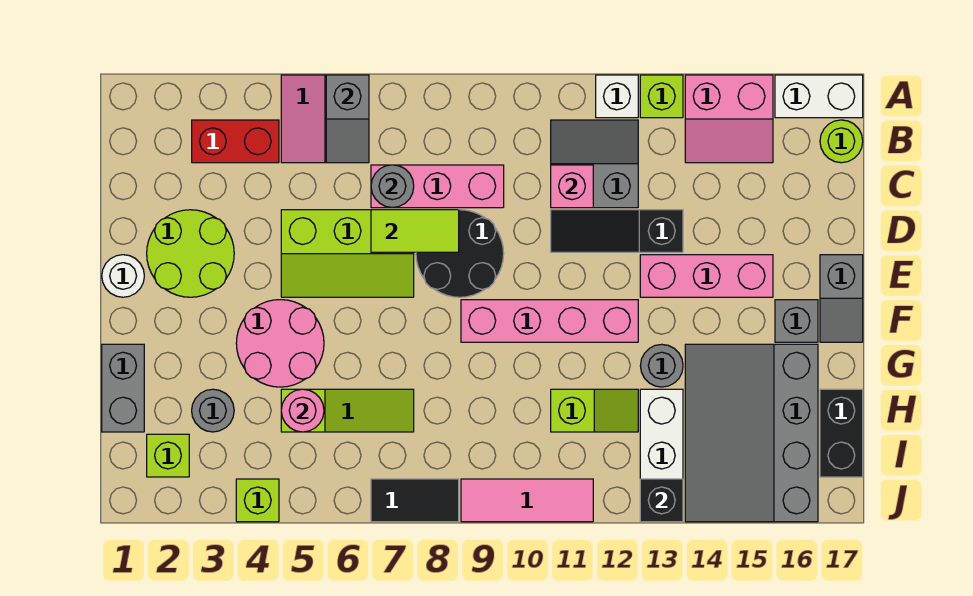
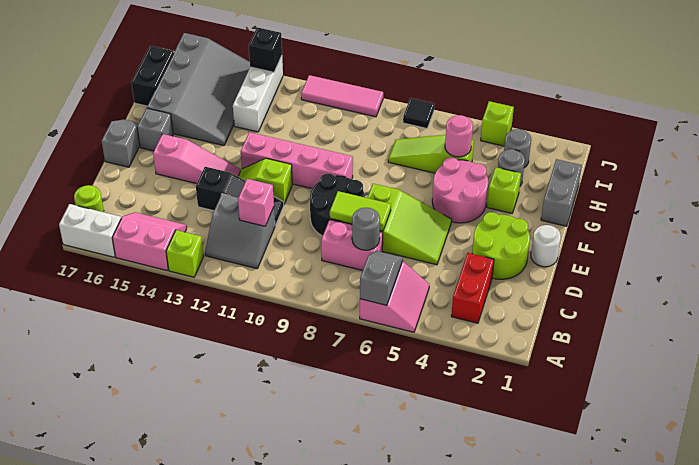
white 1x1 brick [596,75,638,118] -> none
red 1x2 brick [192,120,279,163] -> red 1x2 brick turned to [451,253,494,323]
pink 1x3 brick [371,165,504,208] -> pink 1x2 brick [321,220,383,271]
lime 2x3 slope [281,210,414,297] -> lime 2x3 slope turned to [368,184,452,265]
pink 1x3 brick [640,255,773,297] -> pink 1x3 slope [153,134,240,184]
grey 1x1 round brick [640,344,683,387] -> grey 1x1 round brick moved to [504,129,531,168]
lime 1x2 slope [551,389,638,432] -> lime 1x2 slope moved to [238,158,292,204]
lime 1x1 brick [147,434,189,477] -> lime 1x1 brick moved to [487,167,521,213]
black 1x2 tile [371,479,459,522] -> black 1x1 tile [403,98,434,128]

